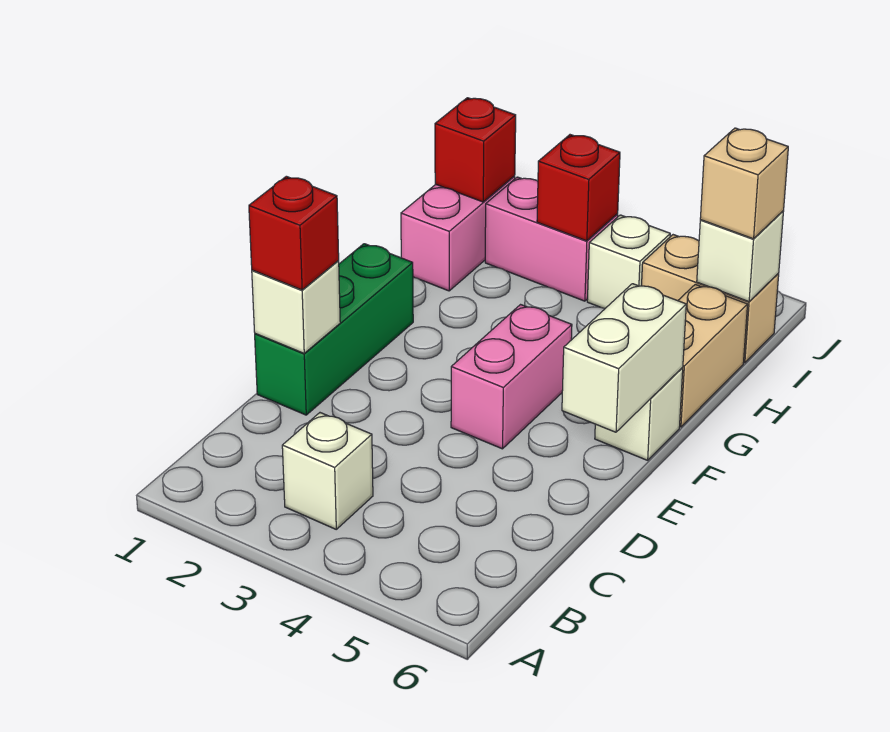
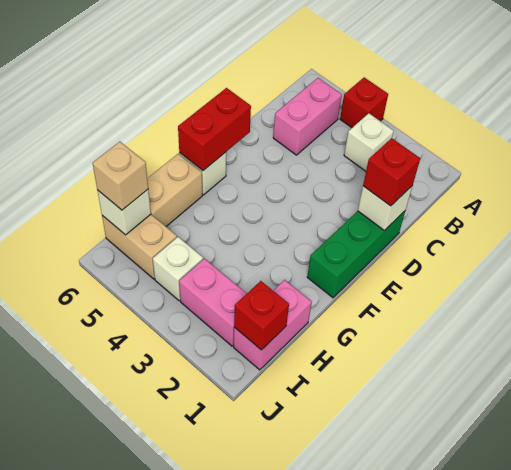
pink 1x2 brick [451,305,572,449] -> pink 1x2 brick moved to [273,78,342,155]
white 1x2 brick [562,284,686,432] -> red 1x2 brick [178,88,251,171]
red 1x1 brick [537,135,620,241] -> red 1x1 brick moved to [340,77,388,128]

